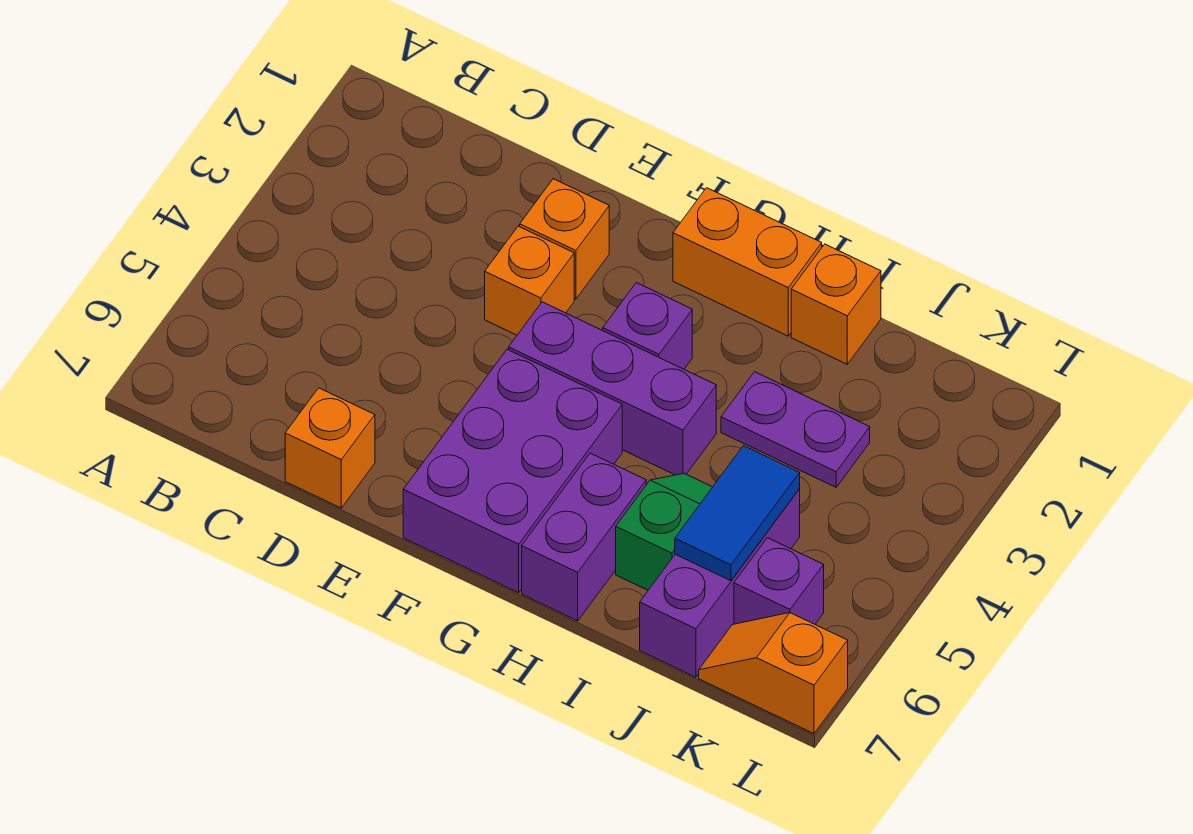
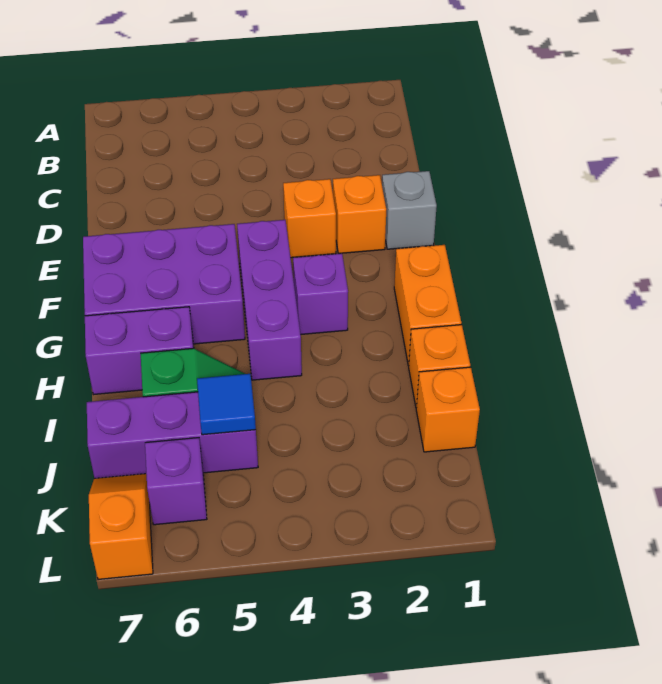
orange 1x1 brick [285,388,375,508] -> orange 1x1 brick moved to [416,367,480,452]
none -> grey 1x1 brick [382,171,437,249]
purple 1x2 plate [721,372,870,487] -> none
blue 1x2 tile [675,446,800,581] -> blue 1x1 tile [197,374,256,435]

